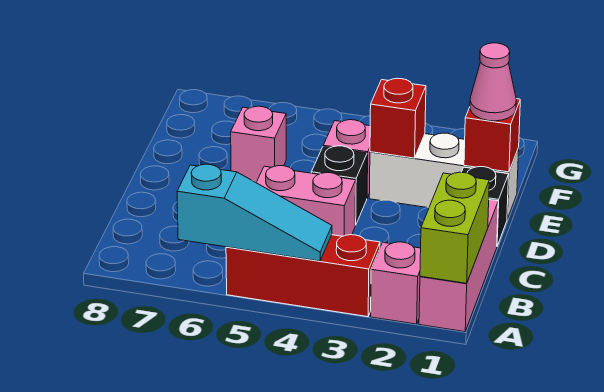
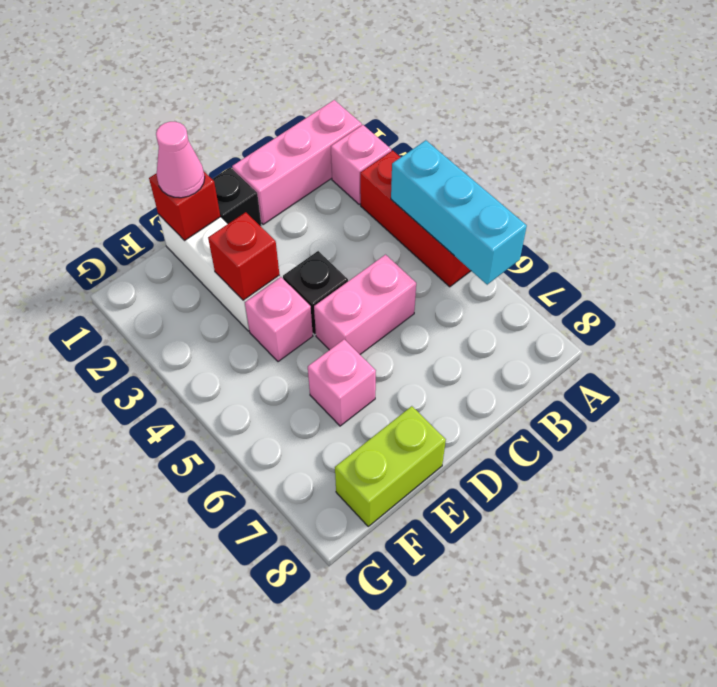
lime 1x2 brick [420,172,489,283] -> lime 1x2 brick moved to [335,406,446,526]
cyan 1x3 slope [177,164,332,261] -> cyan 1x3 brick [391,140,527,285]
pink 1x2 brick [256,166,356,236] -> pink 1x2 brick turned to [314,255,416,354]

